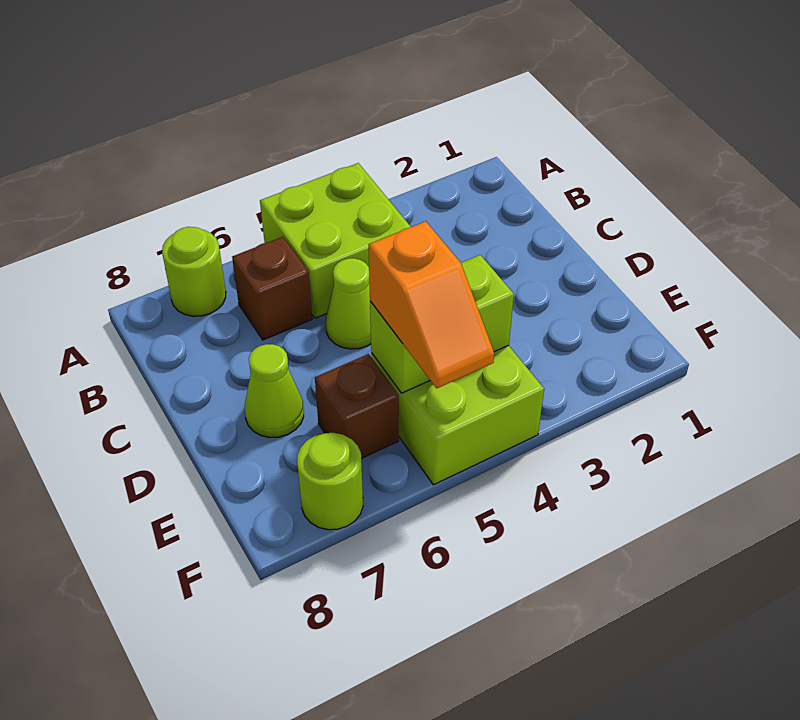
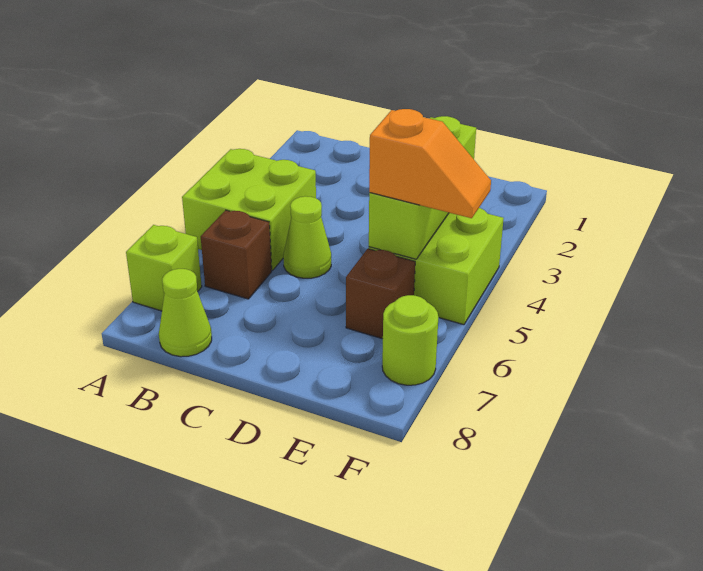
lime 1x1 round brick [162,227,226,316] -> lime 1x1 brick [126,225,202,311]
lime 1x1 cone [245,344,304,438] -> lime 1x1 cone moved to [159,269,212,357]
lime 1x2 brick [370,255,514,393] -> lime 1x3 brick [369,116,476,259]

